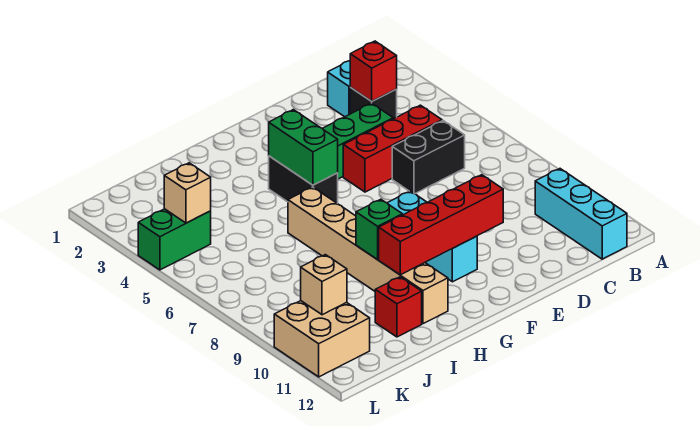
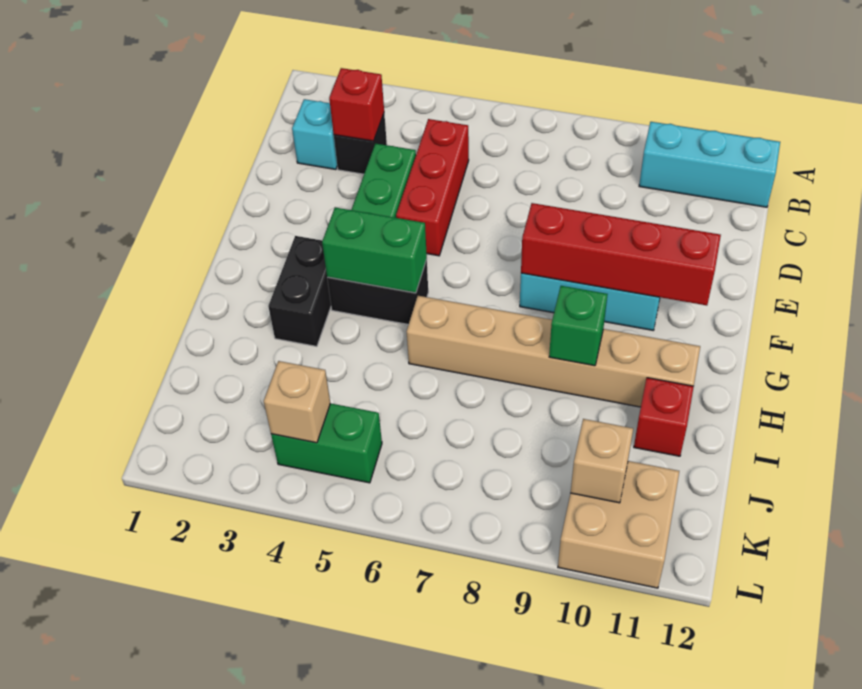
black 1x2 brick [392,121,465,194] -> black 1x2 brick moved to [268,236,331,346]
red 1x4 brick [379,175,503,275] -> red 1x4 brick turned to [521,203,721,305]
green 1x2 brick [138,209,211,270] -> green 1x2 brick turned to [271,403,382,483]

